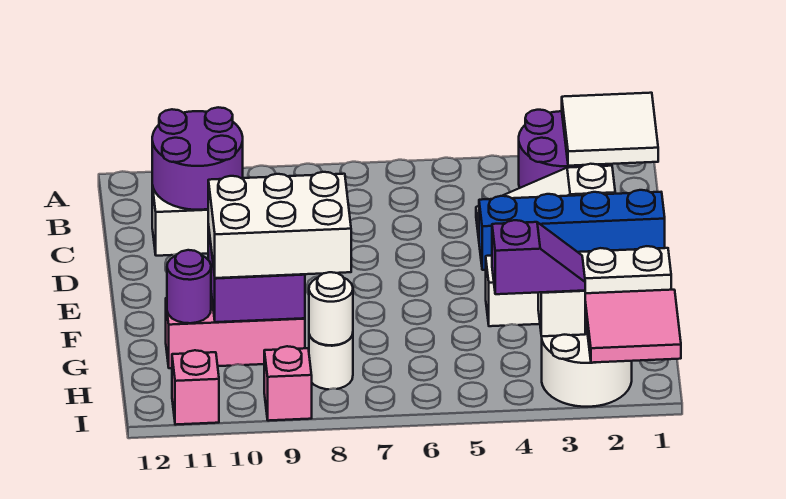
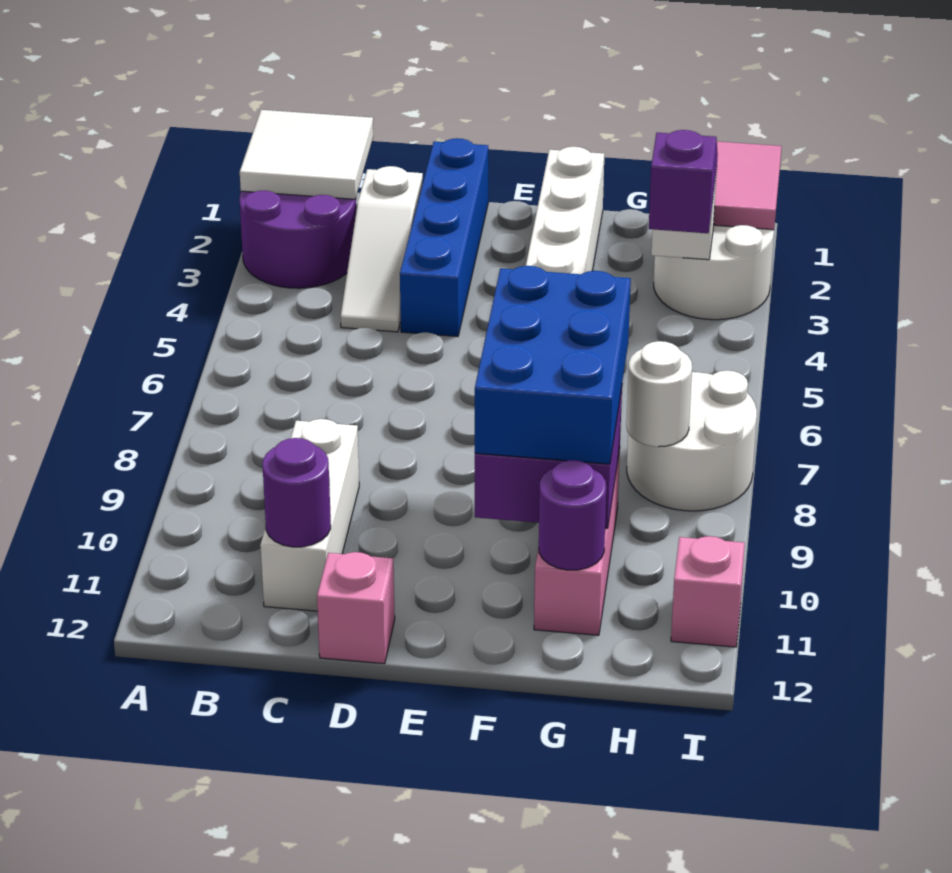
purple 2x2 round brick [152,107,243,210] -> purple 1x1 round brick [263,438,331,547]
white 2x3 brick [208,172,351,278] -> blue 2x3 brick [475,266,631,464]
white 1x1 round brick [309,334,353,389] -> white 2x2 round brick [627,371,757,511]
pink 1x1 brick [264,346,312,421] -> pink 1x1 brick moved to [317,552,395,664]

